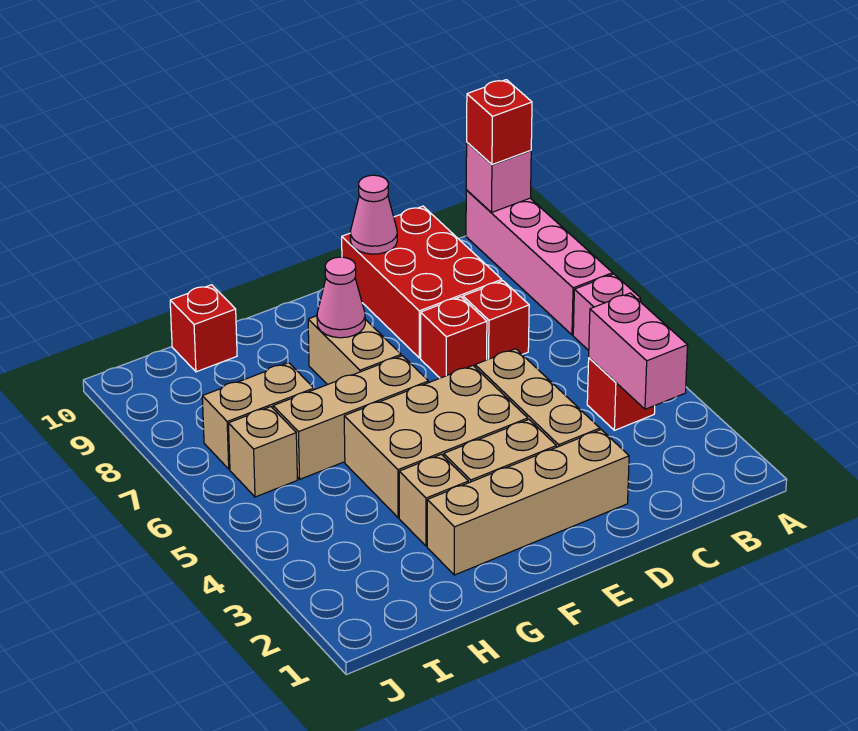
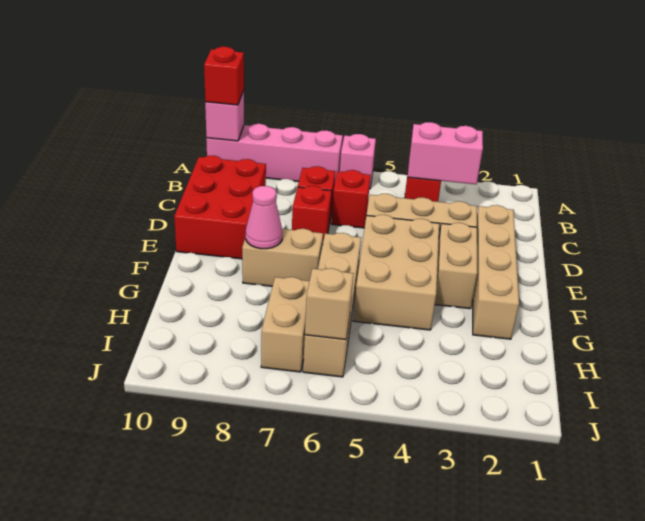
red 2x3 brick [342,206,502,358] -> red 2x3 brick turned to [174,155,266,259]
pink 1x1 cone [350,175,397,254] -> none
tan 1x1 brick [399,454,468,546] -> tan 1x1 brick moved to [305,268,354,340]
red 1x1 brick [170,285,237,372] -> red 1x1 brick moved to [331,170,370,228]

